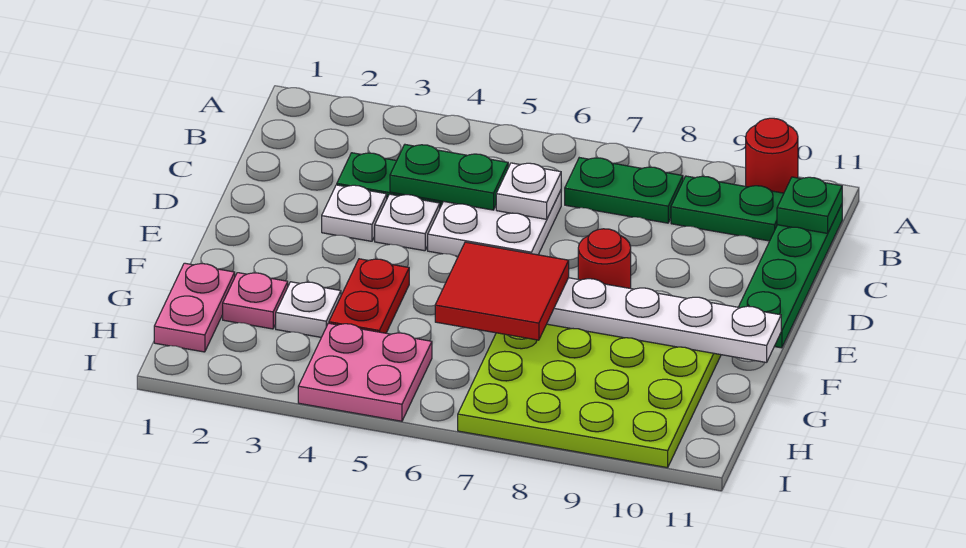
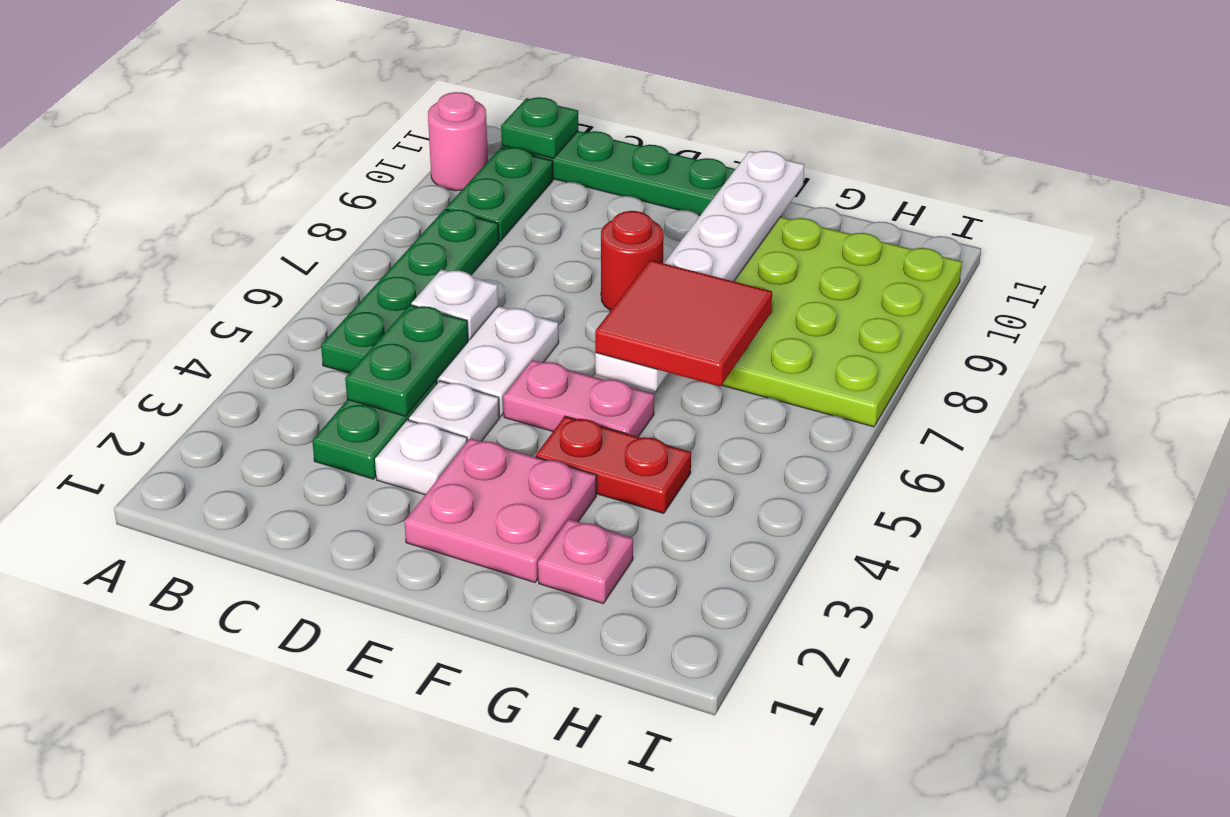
red 1x1 round brick [746,118,798,193] -> pink 1x1 round brick [428,92,488,191]
green 1x2 plate [565,158,683,223] -> green 1x4 plate [321,209,499,373]
pink 1x2 plate [154,263,235,352] -> pink 1x2 plate moved to [503,360,654,437]
white 1x1 plate [276,282,341,337] -> none
pink 2x2 plate [298,323,432,421] -> pink 2x2 plate moved to [404,438,596,582]

